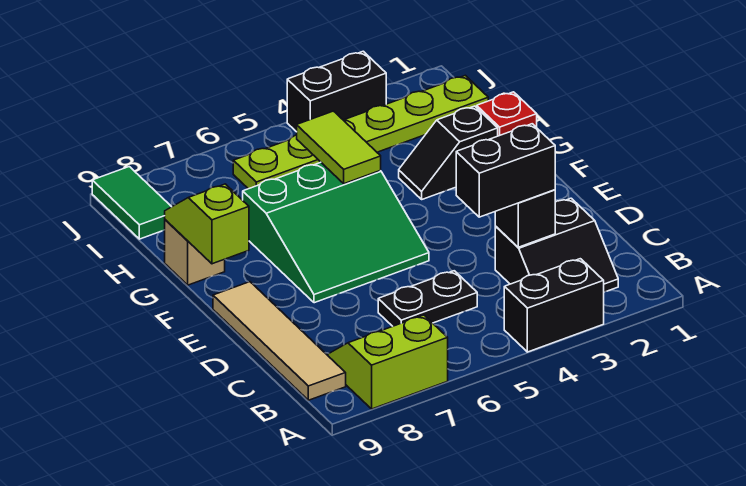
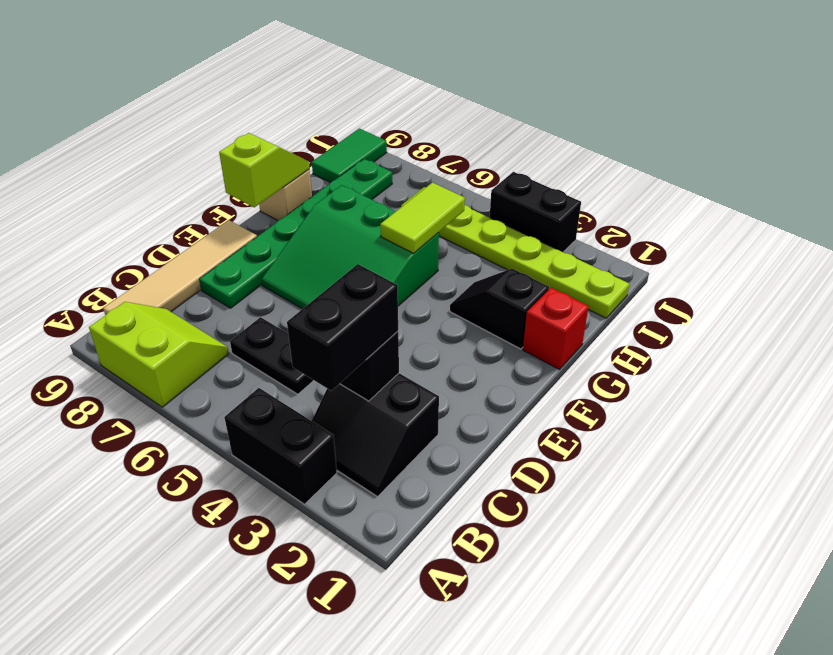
black 1x2 brick [456,124,555,217] -> black 1x2 brick turned to [287,264,398,391]
none -> green 1x6 plate [199,159,392,308]

